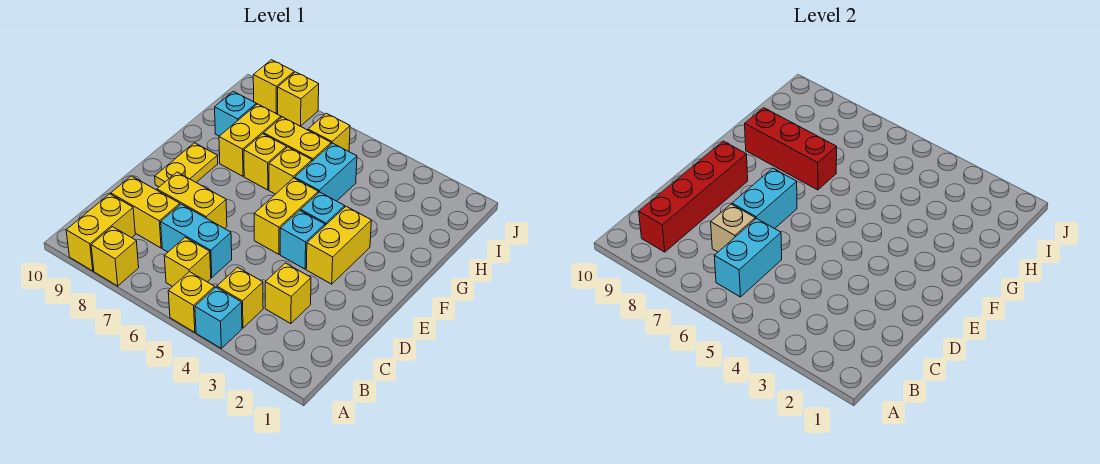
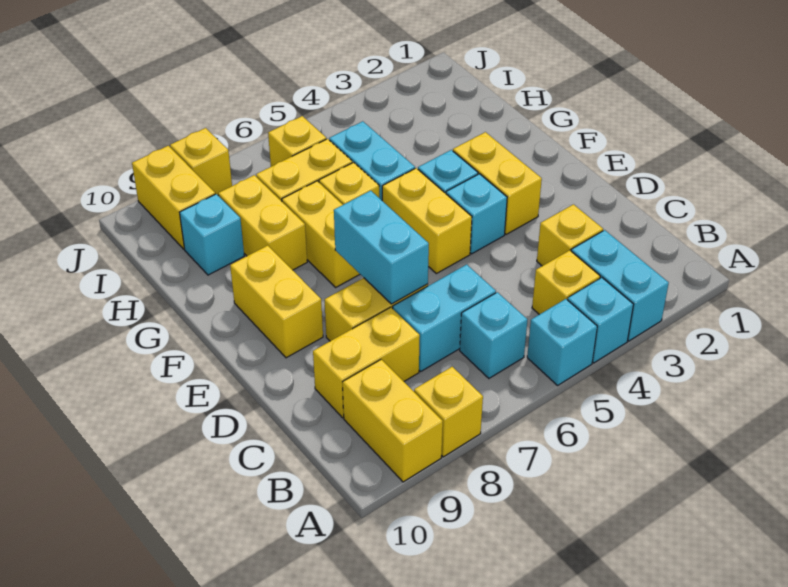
yellow 1x1 brick [168,272,215,332] -> cyan 1x1 brick [527,299,597,385]
yellow 1x1 brick [164,237,211,287] -> cyan 1x1 brick [460,292,527,378]
cyan 1x2 brick [714,218,782,297] -> cyan 1x2 brick moved to [571,230,669,341]
red 1x4 brick [639,141,748,252] -> none
tan 1x1 brick [711,204,755,252] -> none
yellow 1x2 plate [155,143,218,187] -> yellow 1x2 brick [230,245,323,358]
yellow 1x1 brick [244,134,287,190] -> yellow 1x2 brick [282,181,360,287]
red 1x3 brick [745,108,837,190] -> none
yellow 1x1 brick [253,60,294,114] -> yellow 1x2 brick [132,146,215,249]

